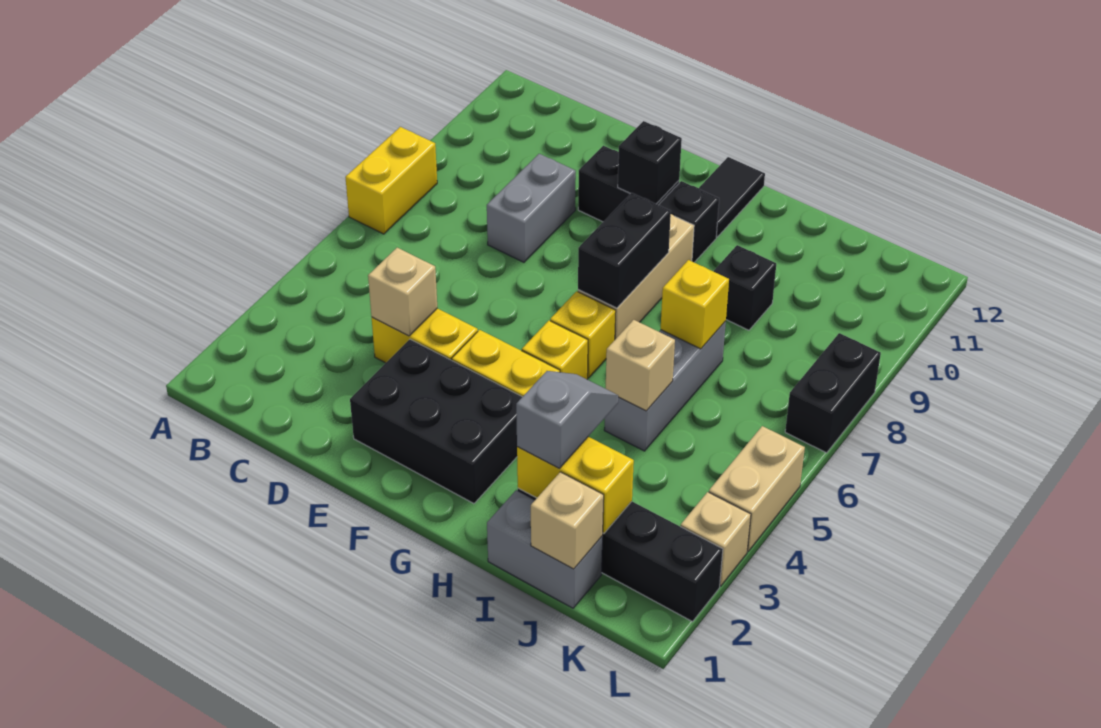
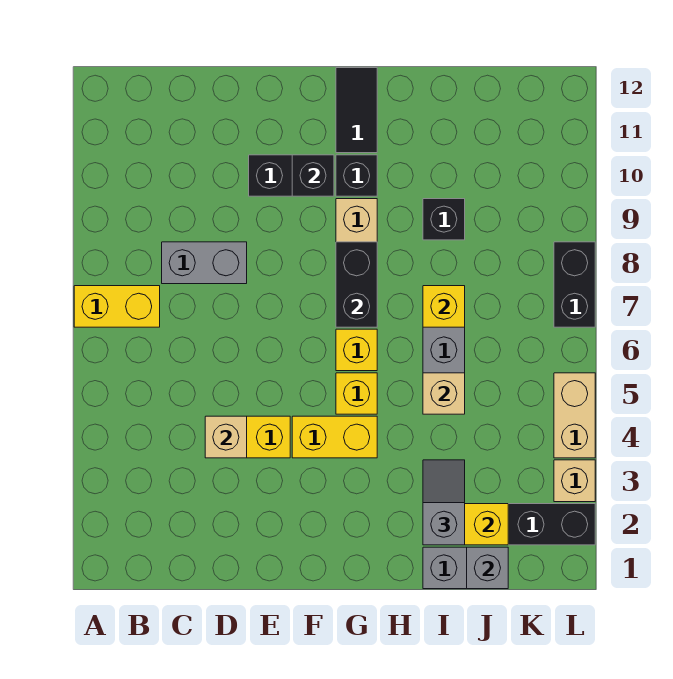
yellow 1x2 brick [345,127,437,234] -> yellow 1x2 brick turned to [74,286,160,327]
grey 1x2 brick [487,154,576,262] -> grey 1x2 brick turned to [162,242,247,284]
black 2x3 brick [350,339,522,504] -> none
tan 1x1 brick [531,472,604,569] -> grey 1x1 brick [467,547,508,589]

